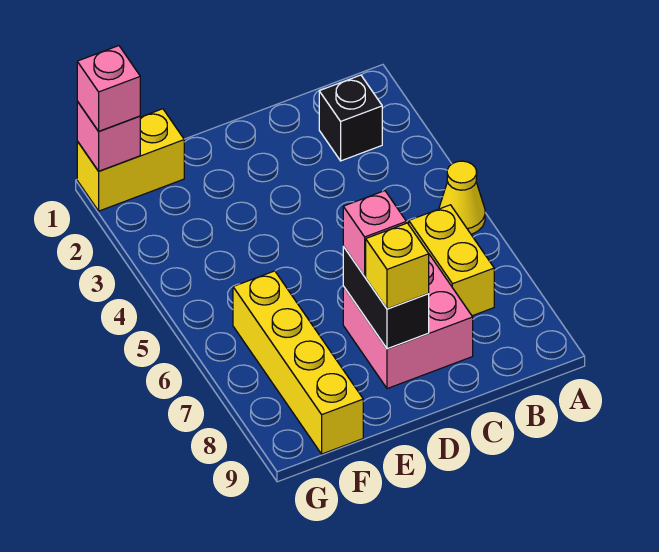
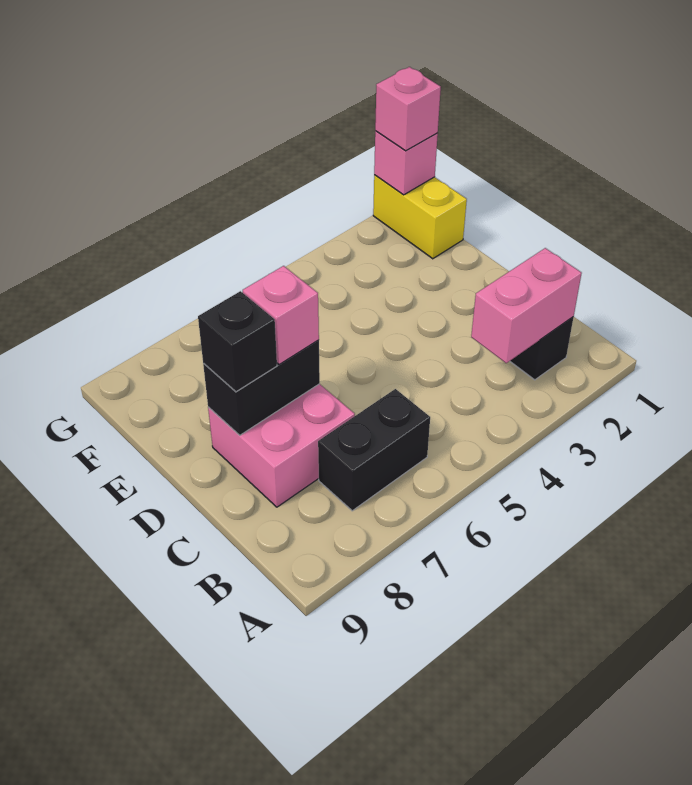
yellow 1x1 cone [439,161,485,234] -> none
none -> pink 1x2 brick [471,248,582,363]
yellow 1x2 brick [409,205,494,316] -> black 1x2 brick [318,389,430,511]
yellow 1x1 brick [366,223,429,309] -> black 1x1 brick [198,291,277,392]
yellow 1x4 brick [233,271,363,454] -> none

